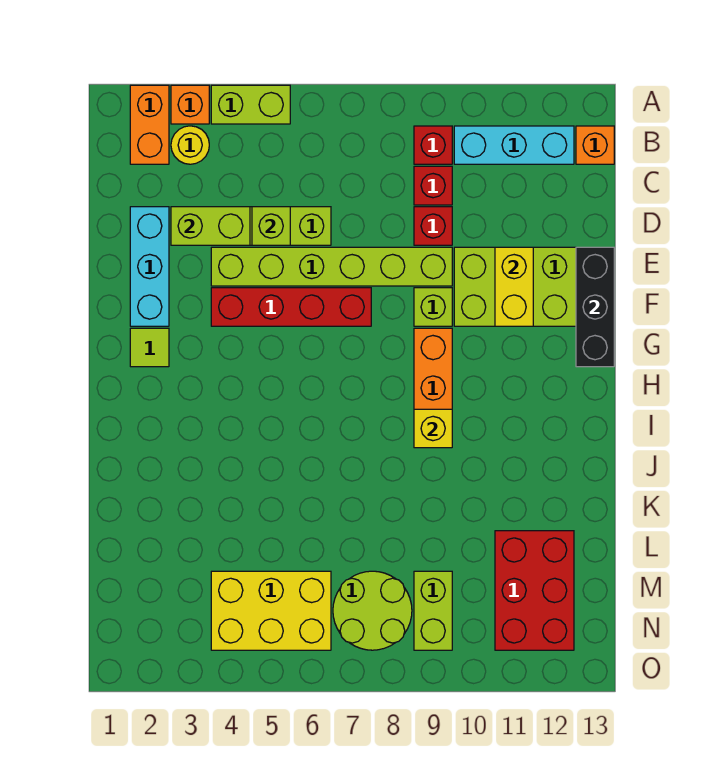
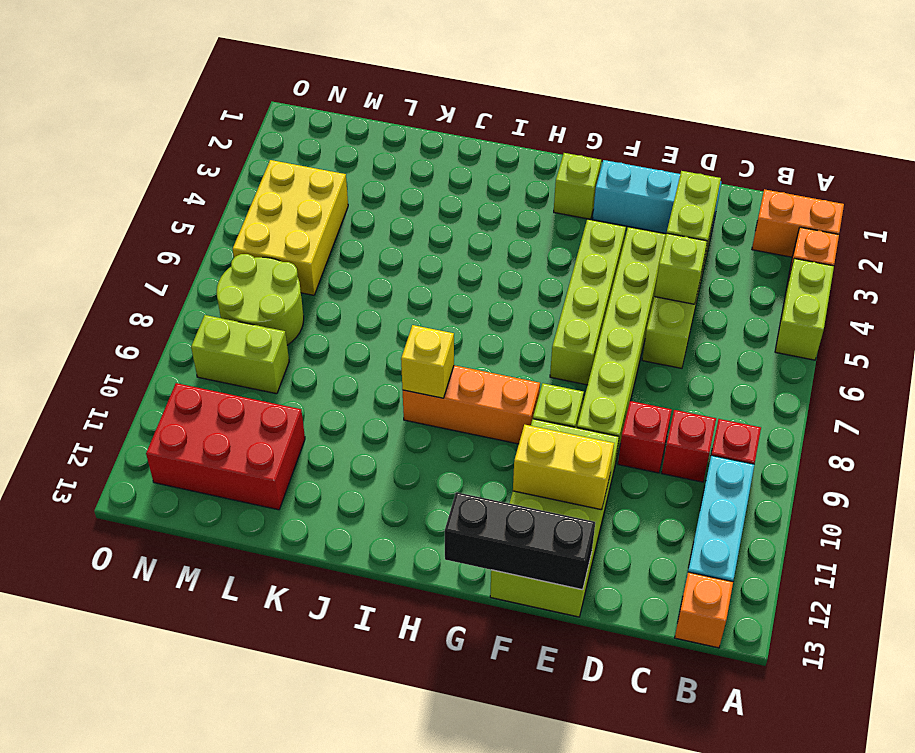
yellow 1x1 round brick [171,126,209,164] -> none
red 1x4 brick [211,288,371,326] -> lime 1x4 brick [550,220,626,385]
lime 1x1 tile [130,328,169,367] -> lime 1x1 brick [554,153,601,219]

